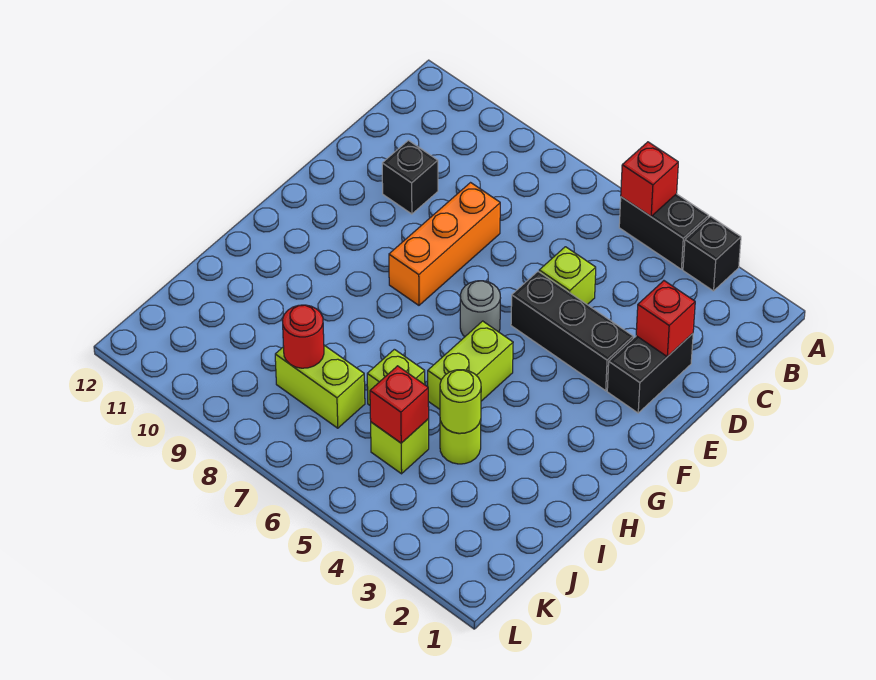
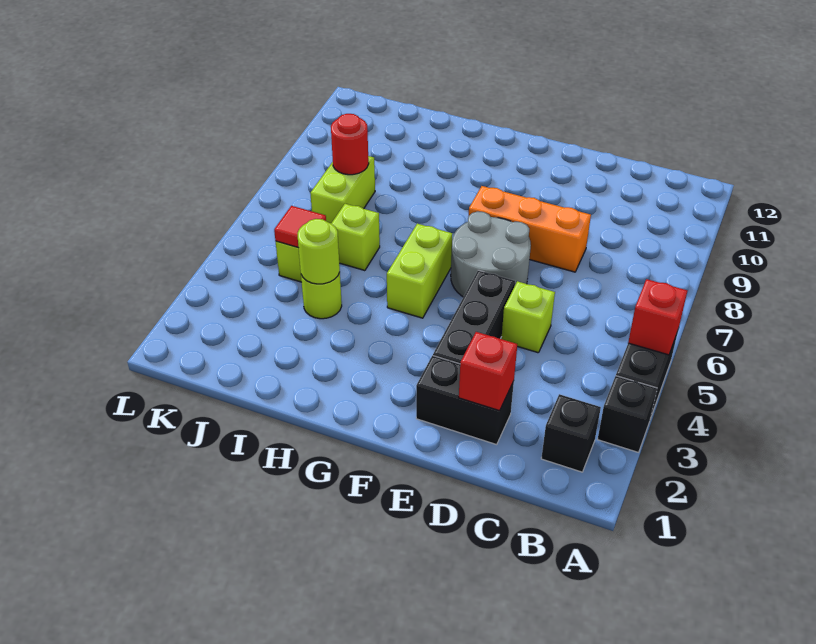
black 1x1 brick [382,140,438,214] -> black 1x1 brick moved to [541,394,601,472]
grey 1x1 round brick [460,281,500,337] -> grey 2x2 round brick [451,211,531,297]
lime 1x2 brick [428,321,513,409] -> lime 1x2 brick turned to [387,223,452,318]
red 1x1 brick [370,366,429,443] -> red 1x1 tile [274,206,326,247]

